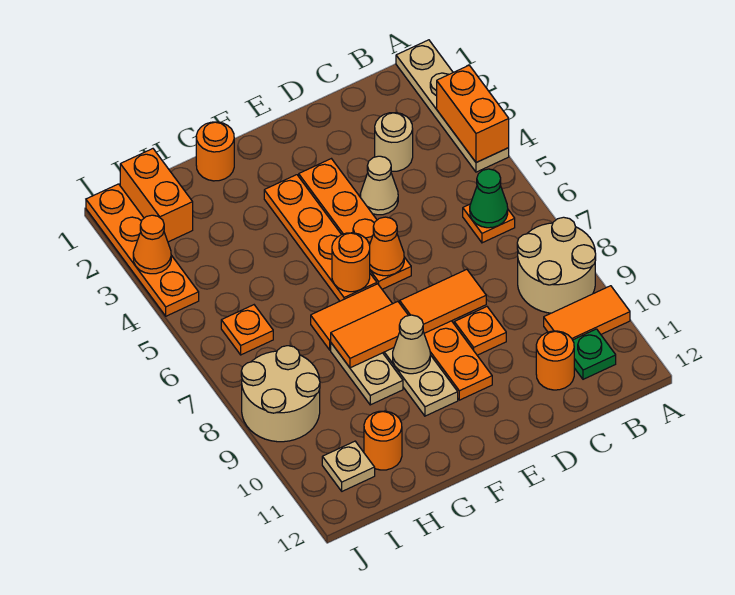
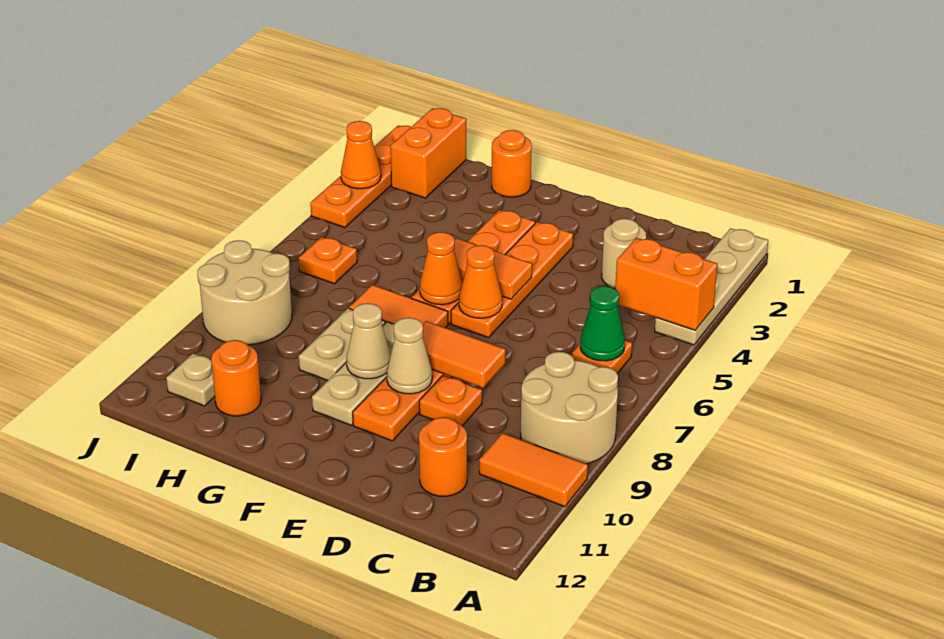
orange 1x2 brick [437,65,509,163] -> orange 1x2 brick turned to [615,238,717,330]
green 1x1 plate [573,329,616,379] -> none
tan 1x1 cone [360,156,398,215] -> tan 1x1 cone moved to [387,318,432,394]
orange 1x1 round brick [332,233,370,292] -> orange 1x1 cone [420,232,462,305]
orange 1x2 tile [331,302,409,368] -> orange 1x2 tile moved to [454,238,532,299]

